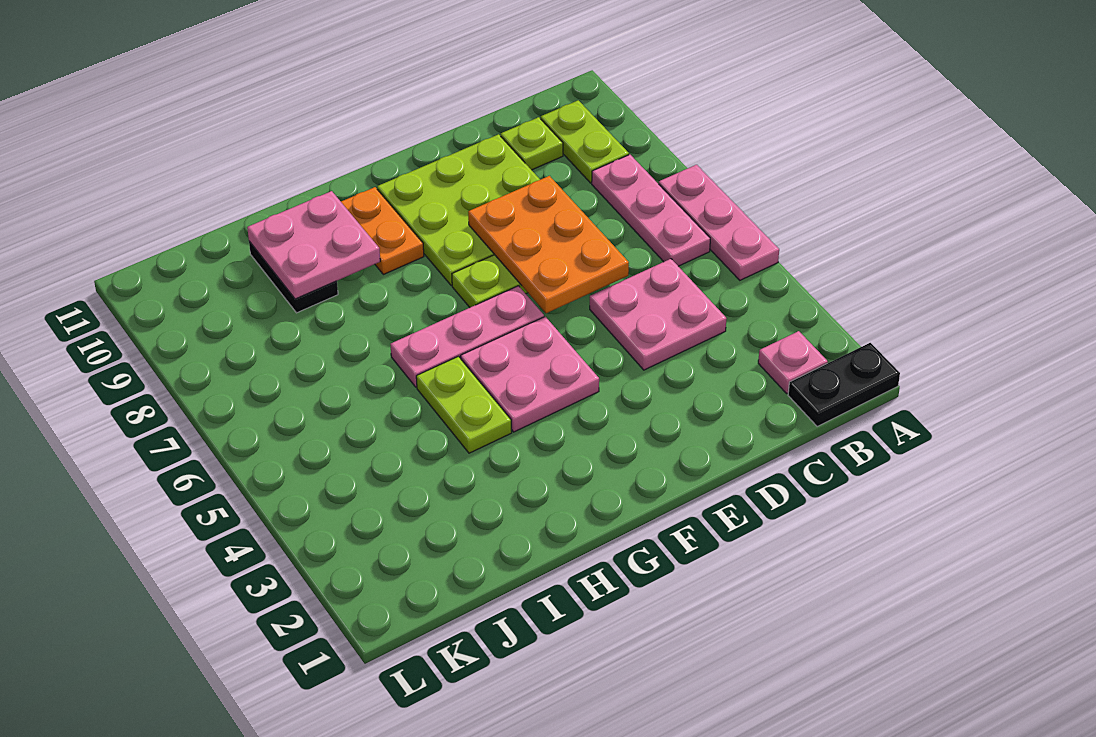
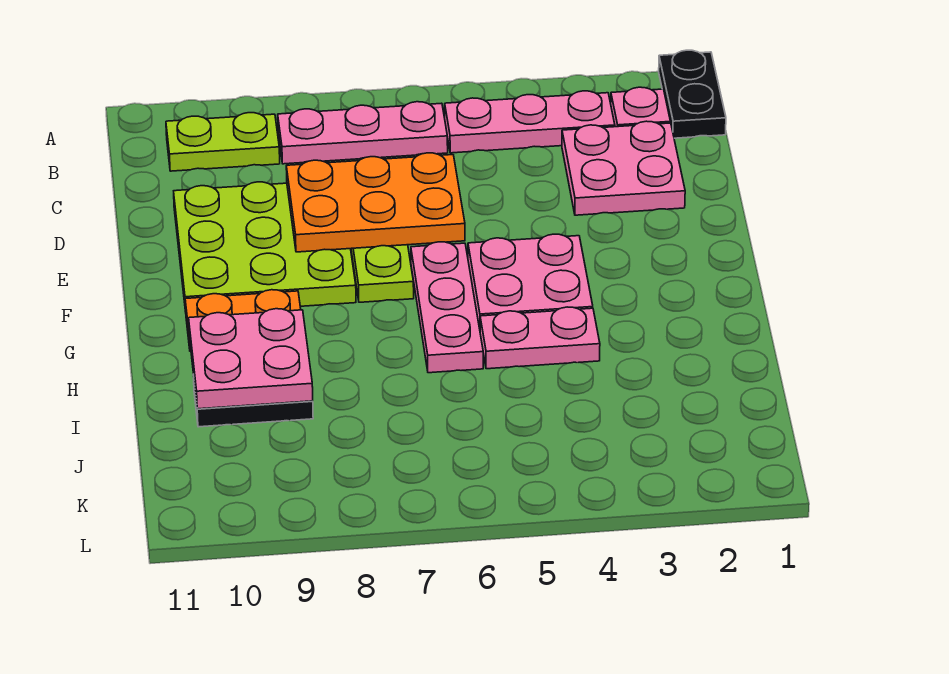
pink 1x3 plate [659,165,779,280] -> pink 1x3 plate moved to [445,91,615,153]
pink 2x2 plate [590,259,727,370] -> pink 2x2 plate moved to [562,121,685,215]
lime 1x1 plate [501,117,563,170] -> none
lime 1x2 plate [416,356,512,453] -> pink 1x2 plate [480,307,600,369]

